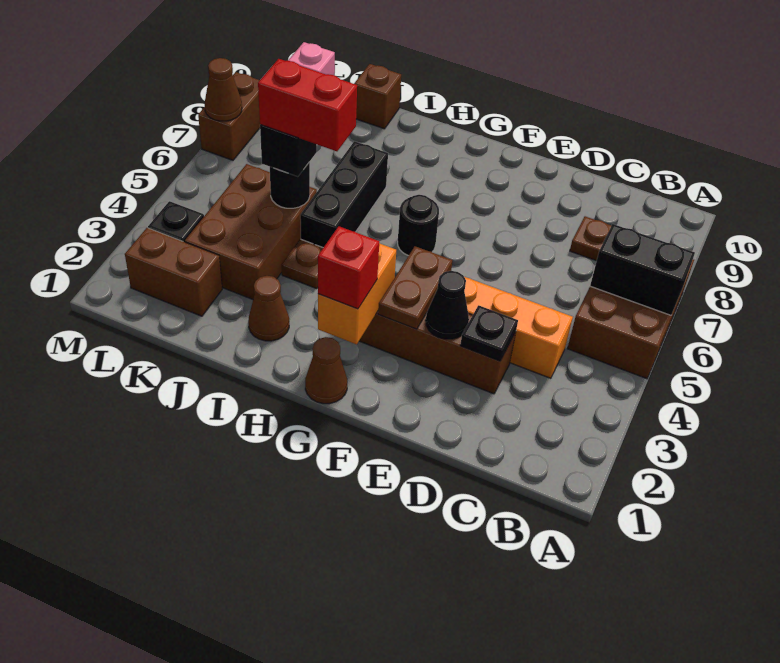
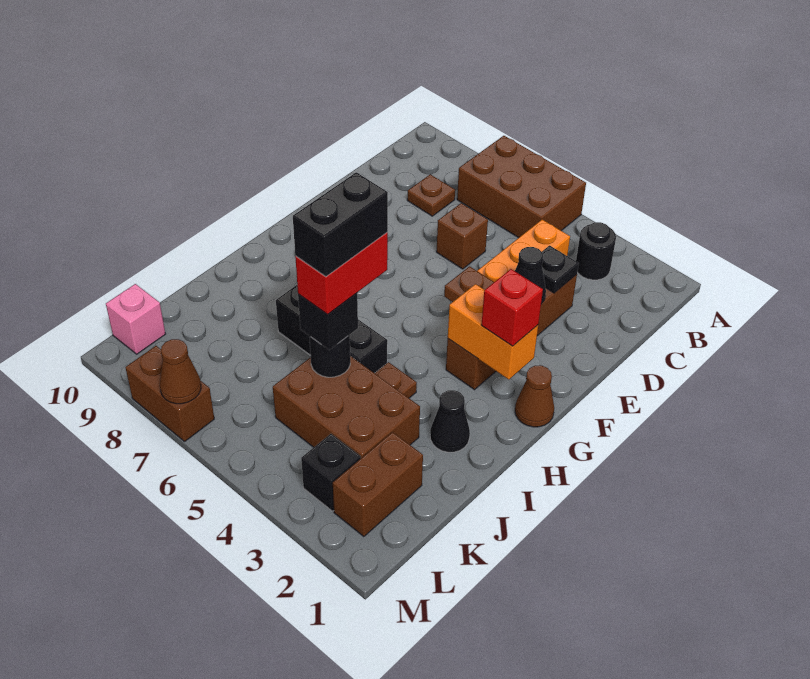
black 1x2 brick [590,224,695,315] -> black 1x2 brick moved to [293,172,388,277]
black 1x1 round brick [398,195,439,256] -> black 1x1 round brick moved to [576,222,616,280]
brown 1x1 cone [248,276,289,341] -> black 1x1 cone [430,390,470,452]
brown 1x1 brick [354,64,401,129] -> brown 1x1 brick moved to [436,203,488,269]

